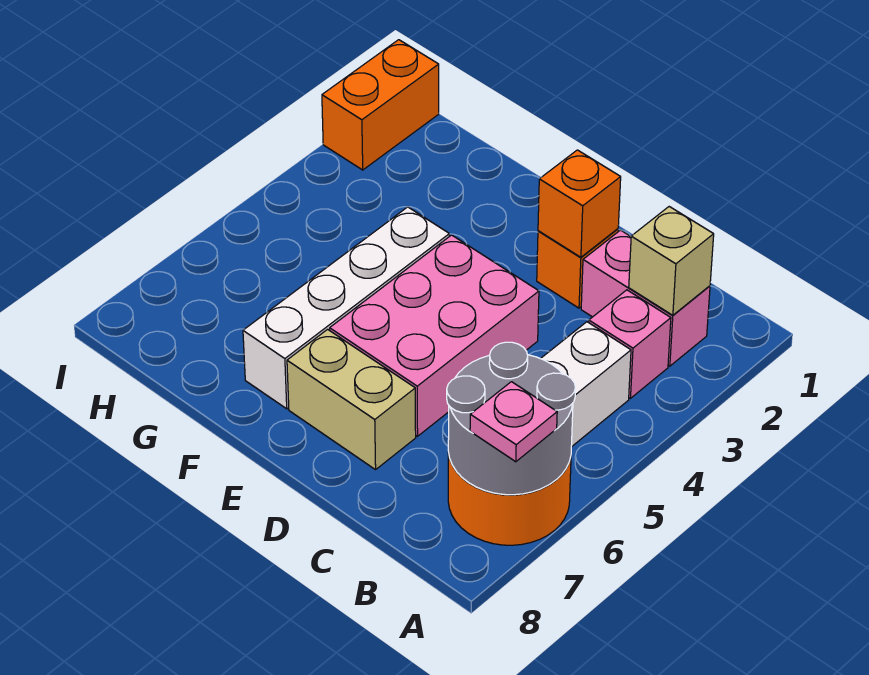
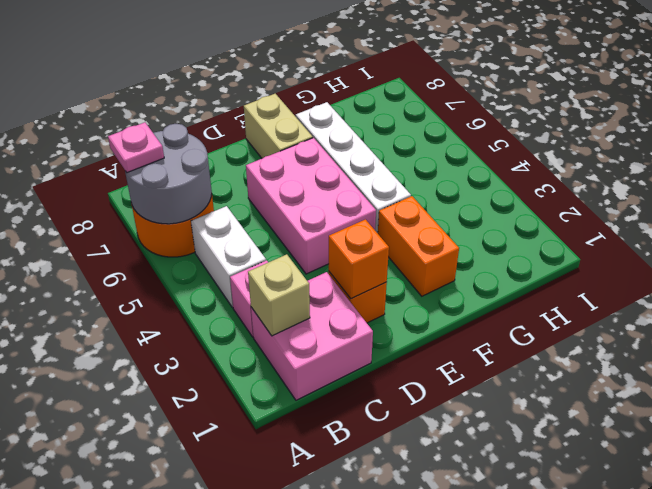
pink 1x2 brick [581,230,710,366] -> pink 2x2 brick [251,272,373,400]
tan 1x2 brick [287,329,416,470] -> tan 1x2 brick turned to [244,94,313,158]
orange 1x2 brick [322,40,439,170] -> orange 1x2 brick moved to [378,196,459,296]

